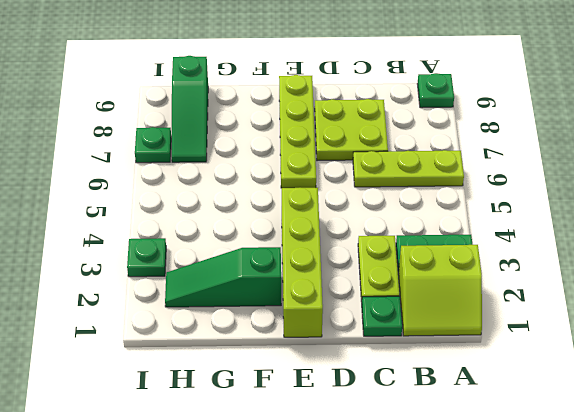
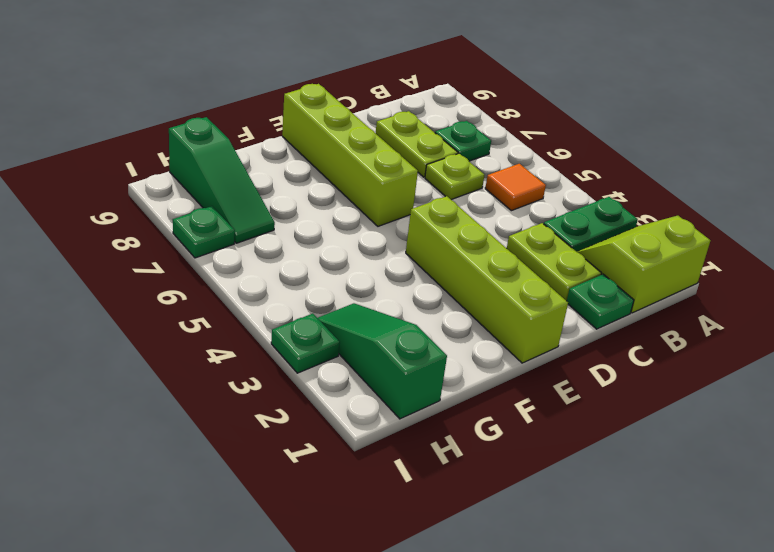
lime 2x2 slope [398,245,482,336] -> lime 2x2 slope turned to [577,216,710,313]
lime 1x3 plate [353,150,464,187] -> lime 1x1 plate [425,153,484,200]
green 1x1 plate [417,73,454,108] -> green 1x1 plate moved to [435,121,491,161]
none -> orange 1x1 tile [485,164,546,211]
lime 2x2 plate [315,99,388,161] -> lime 1x2 plate [376,111,458,177]
lime 1x4 plate [279,75,316,188] -> lime 1x4 brick [282,84,418,226]
green 1x3 slope [165,247,281,307] -> green 1x3 slope turned to [318,303,447,419]

